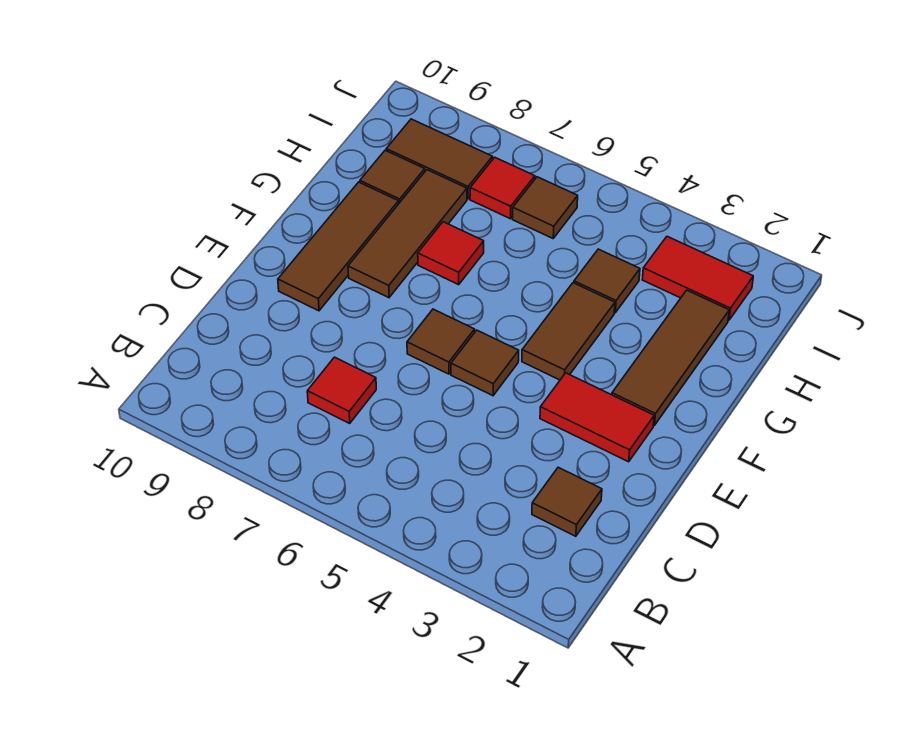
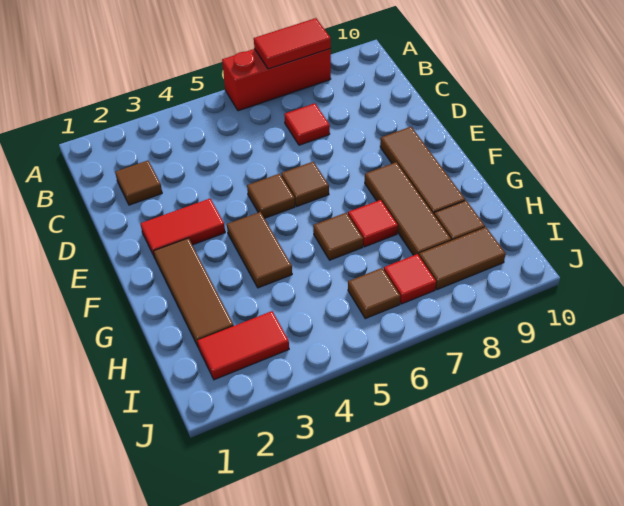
none -> red 1x3 brick [222,49,331,111]
none -> red 1x2 tile [254,18,331,69]
brown 1x1 tile [574,249,640,313] -> brown 1x1 tile moved to [313,213,363,260]

